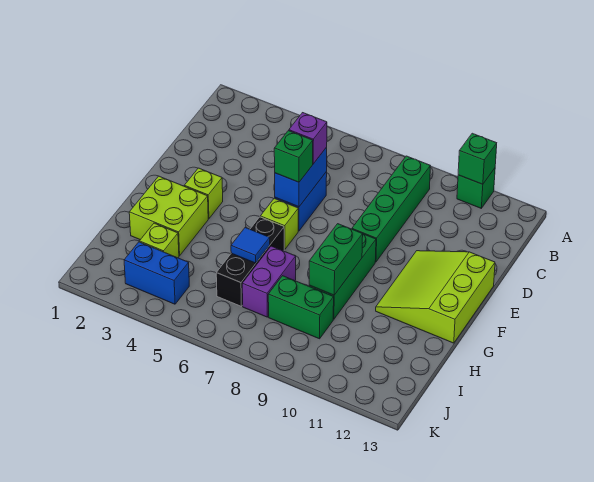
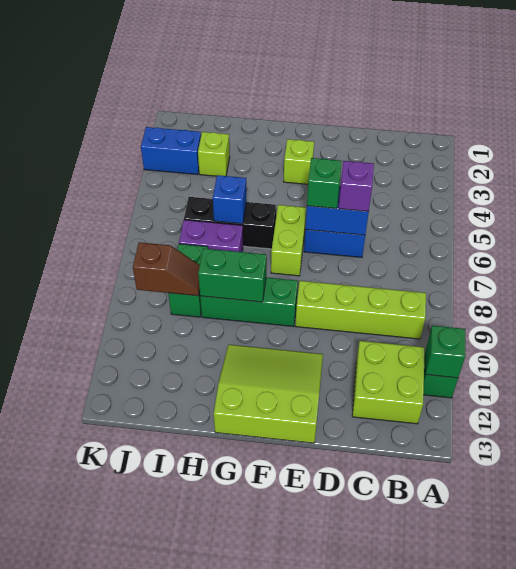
green 1x4 brick [352,156,430,262] -> lime 1x4 brick [295,281,426,339]
lime 1x1 brick [260,198,298,250] -> lime 1x2 brick [271,205,307,276]
lime 2x2 brick [129,176,208,256] -> lime 2x2 brick moved to [352,341,425,424]
blue 1x1 tile [231,228,270,263] -> blue 1x1 brick [213,175,247,224]
none -> brown 1x2 slope [133,242,200,296]
blue 1x2 brick [124,242,189,304] -> blue 1x2 brick turned to [141,127,201,175]

